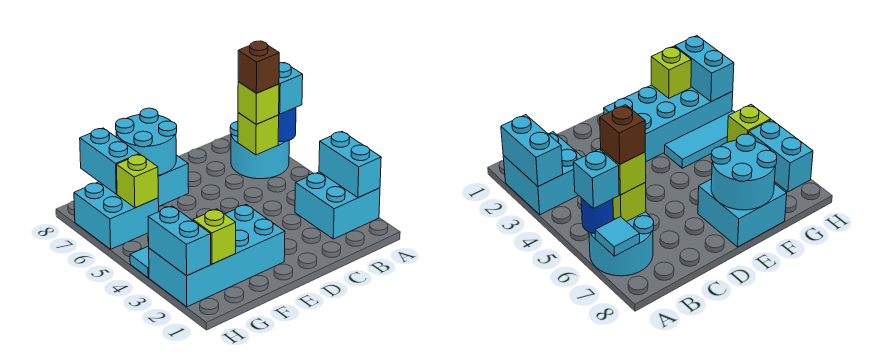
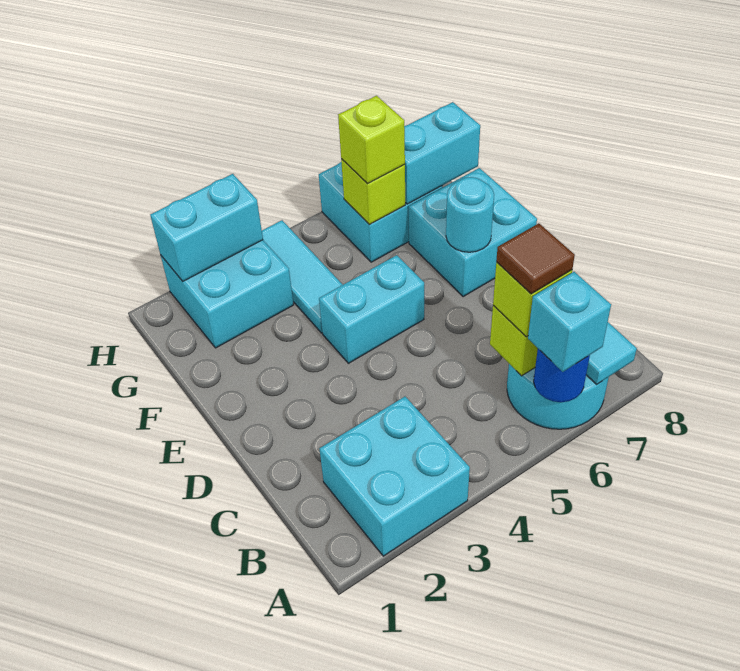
cyan 1x2 brick [319,132,381,198] -> cyan 1x2 brick moved to [319,255,424,363]
brown 1x1 brick [238,41,279,93] -> brown 1x1 tile [496,223,575,294]
cyan 2x4 brick [149,204,285,307] -> cyan 2x2 brick [161,240,294,348]
cyan 2x2 round brick [116,108,177,175] -> cyan 1x1 round brick [446,177,494,252]
lime 1x1 brick [193,209,236,264] -> lime 1x1 brick moved to [338,96,405,184]

